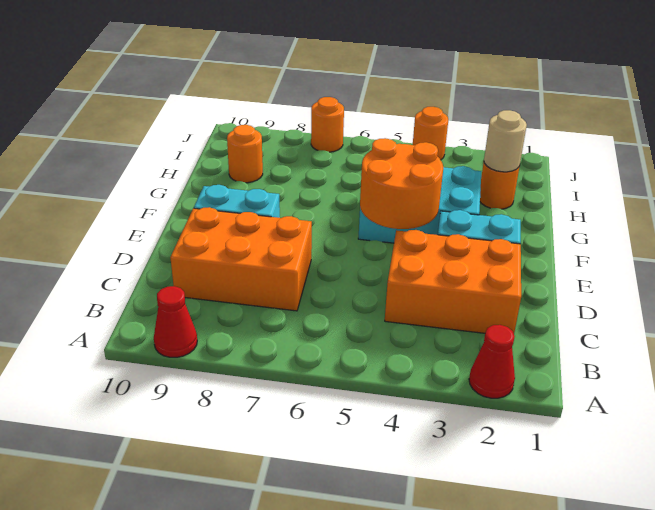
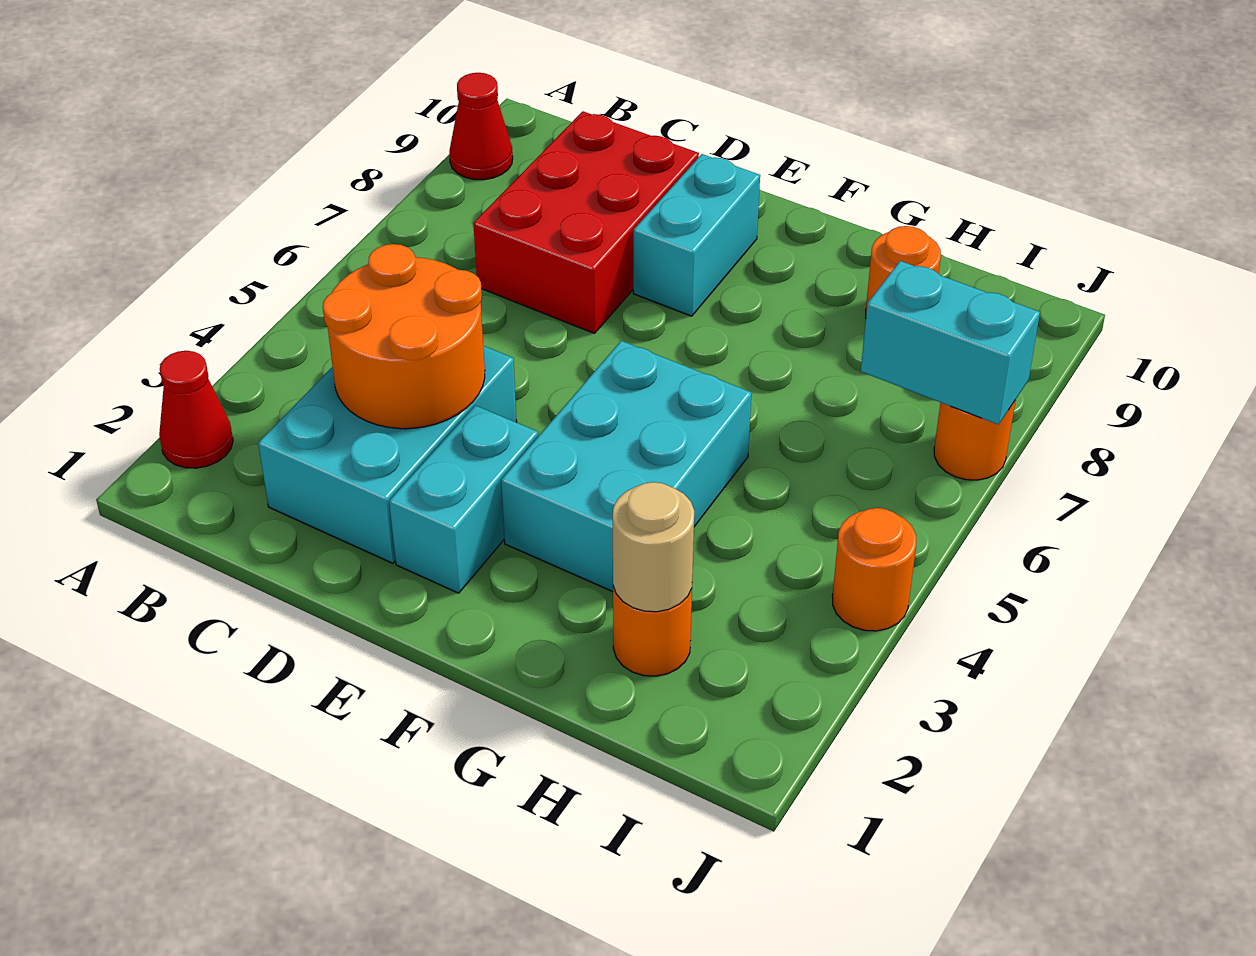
orange 2x3 brick [385,230,521,333] -> cyan 2x3 brick [258,346,517,563]
orange 2x3 brick [170,207,312,311] -> red 2x3 brick [473,111,699,334]
orange 2x2 round brick [360,138,443,229] -> orange 2x2 round brick moved to [323,244,485,429]
none -> cyan 1x2 brick [861,261,1040,425]

